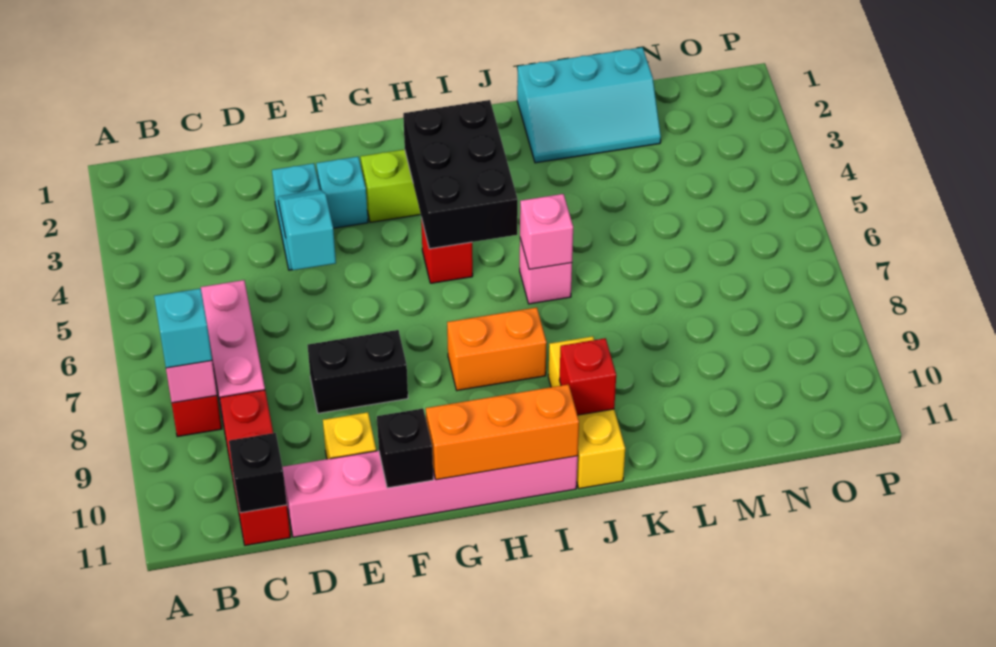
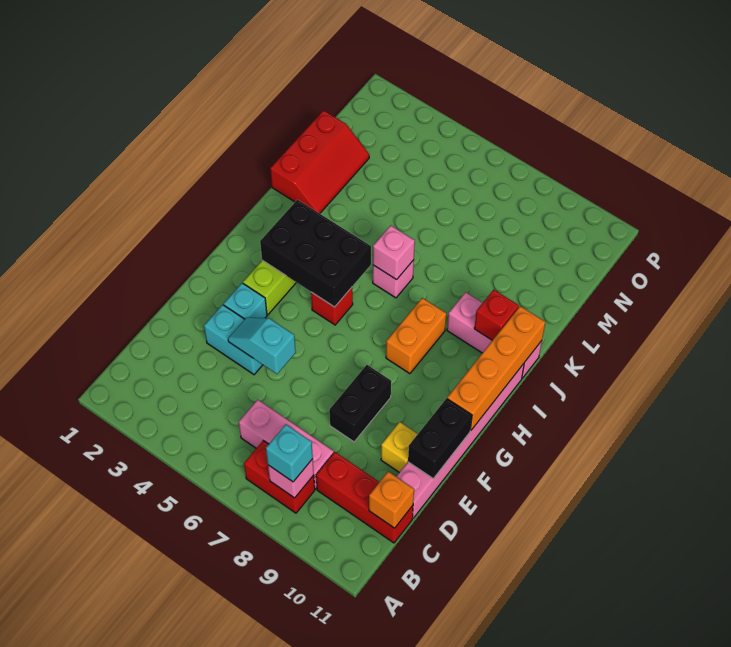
black 1x1 brick [229,433,287,513] -> orange 1x1 brick [369,472,414,528]
black 1x1 brick [377,409,433,488] -> black 1x2 brick [408,399,472,479]
orange 1x3 brick [426,384,579,480] -> orange 1x4 brick [447,306,545,430]
yellow 1x3 brick [548,336,625,489] -> pink 1x3 brick [447,292,542,378]
cyan 2x3 slope [517,47,661,163] -> red 2x3 slope [270,110,369,213]

